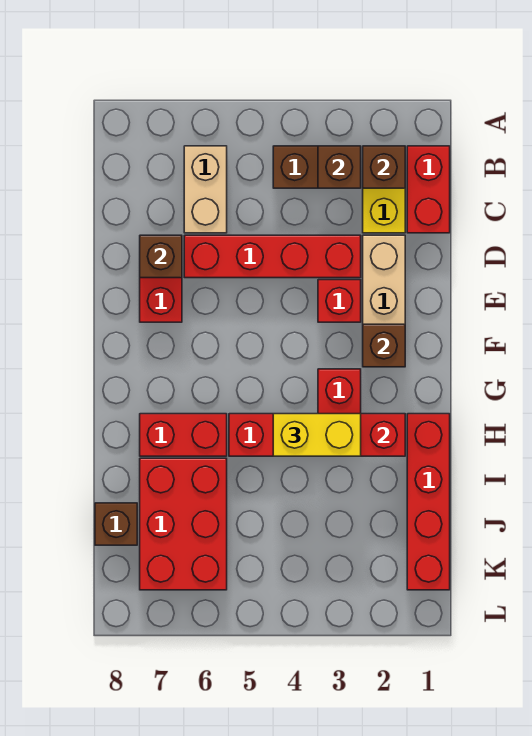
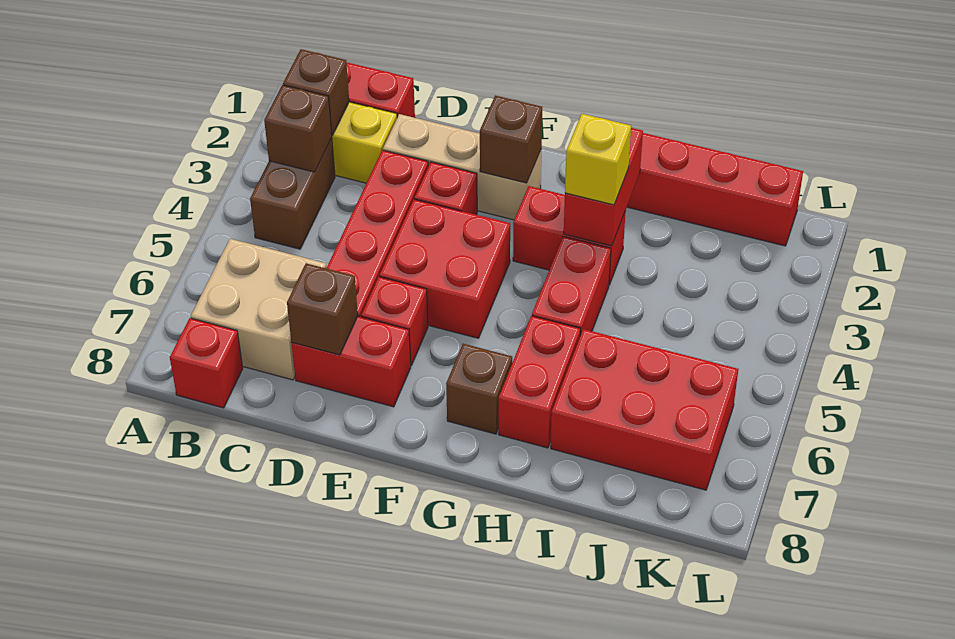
tan 1x2 brick [184,146,227,233] -> tan 2x2 brick [191,239,327,380]
none -> red 1x1 brick [170,318,243,408]
none -> red 2x2 brick [379,199,510,338]
none -> red 1x1 brick [361,277,428,365]
yellow 1x2 brick [273,414,361,456] -> yellow 1x1 brick [565,114,631,205]
brown 1x1 brick [95,503,137,545] -> brown 1x1 brick moved to [446,344,512,434]

